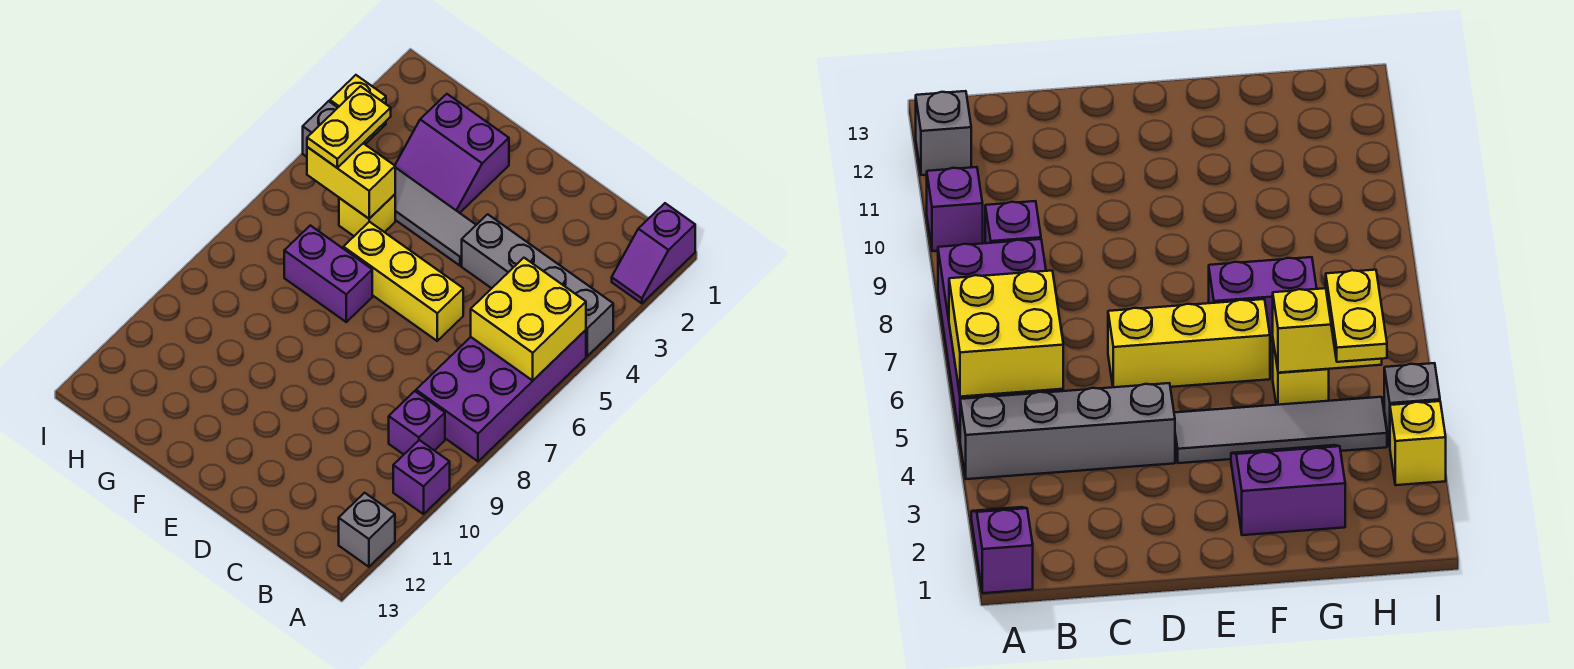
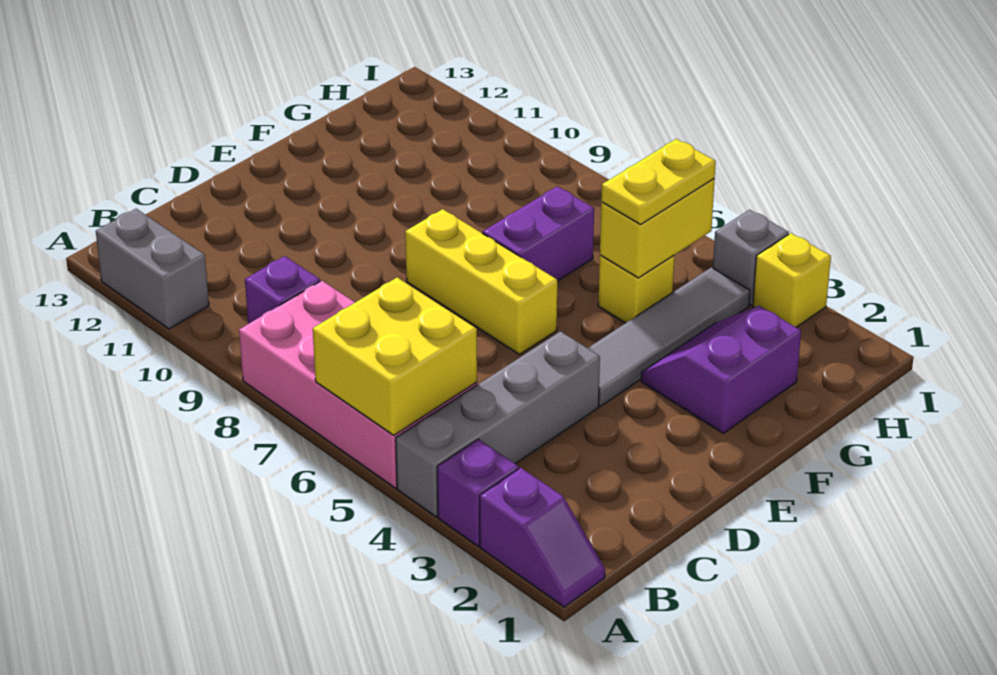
purple 1x2 slope [612,203,695,303] -> purple 1x2 slope turned to [480,468,605,607]
purple 2x4 brick [416,330,586,461] -> pink 2x4 brick [239,281,477,488]
purple 1x1 brick [393,440,450,514] -> purple 1x1 brick moved to [437,439,519,546]
grey 1x1 brick [339,493,395,567] -> grey 1x2 brick [96,209,209,329]
yellow 1x3 brick [343,222,463,341] -> yellow 1x3 brick turned to [405,209,557,354]
yellow 1x2 plate [307,86,391,168] -> yellow 1x2 plate turned to [601,139,716,225]

